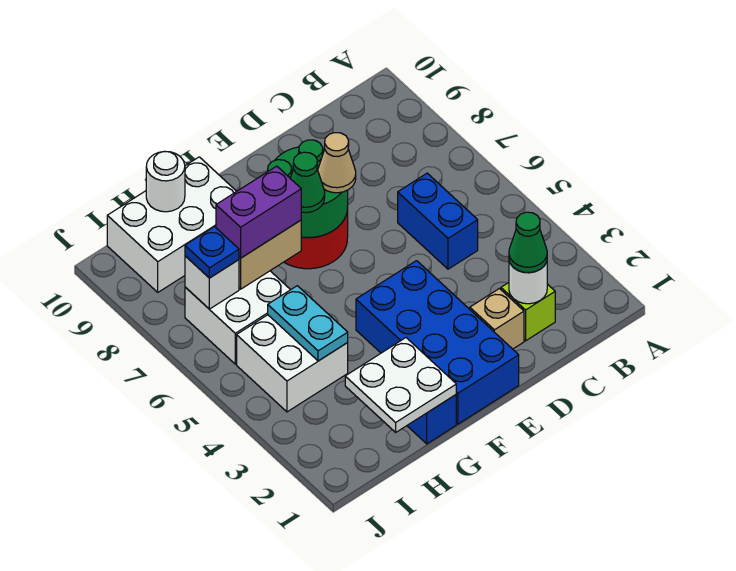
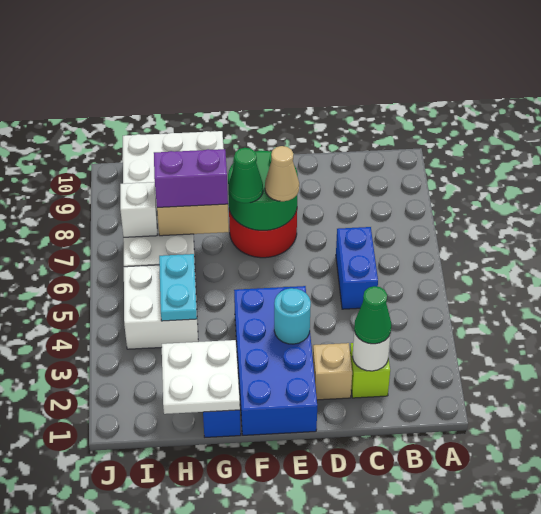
none -> cyan 1x1 round brick [274,288,311,344]
white 1x1 round brick [146,151,185,212] -> none
blue 1x1 plate [185,227,239,278] -> none

